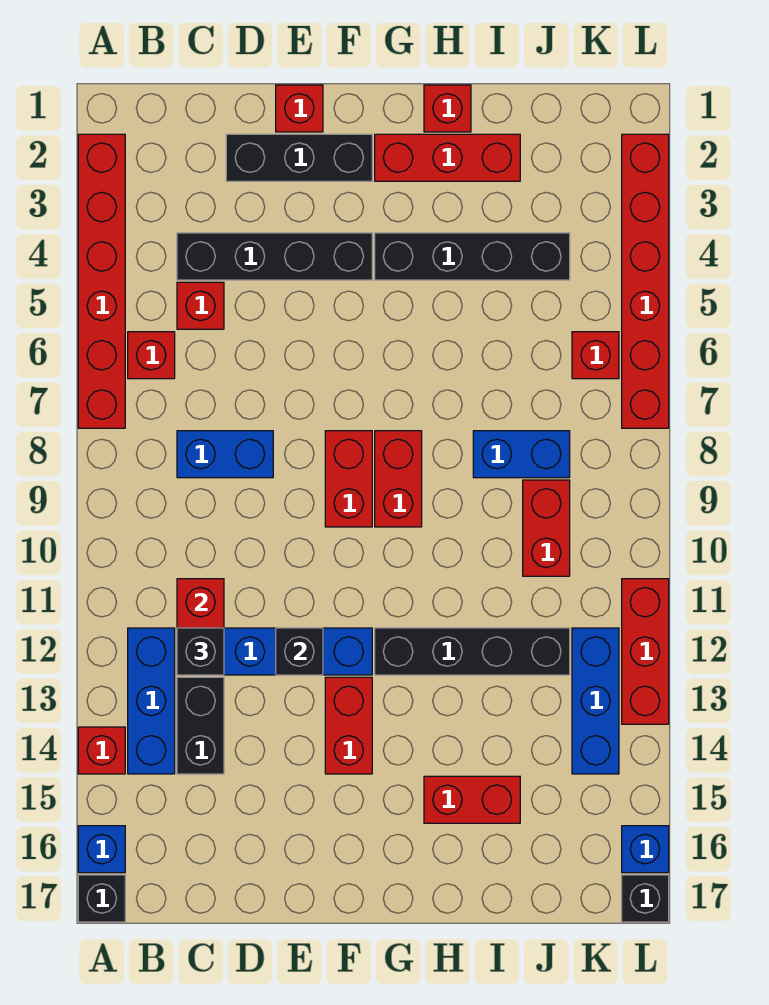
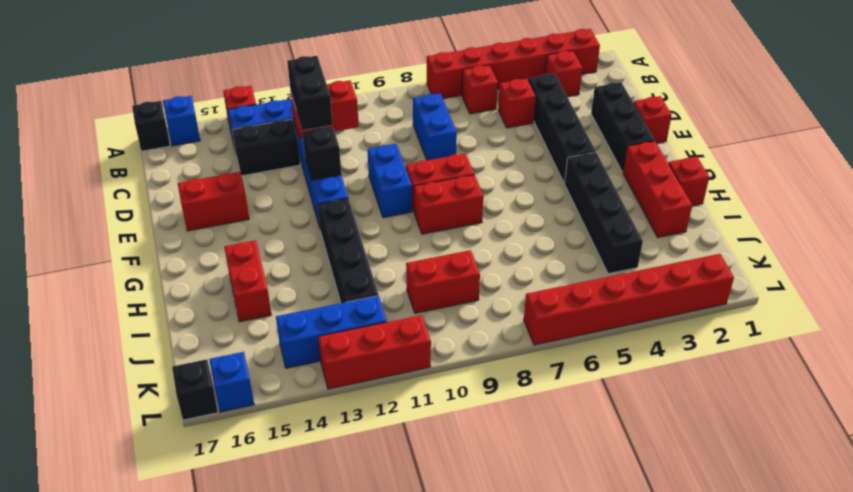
black 1x1 brick [177,628,224,675] -> black 1x2 brick [287,56,332,130]
red 1x2 brick [325,677,372,774] -> red 1x2 brick moved to [178,172,249,231]
blue 1x2 brick [473,431,570,478] -> blue 1x2 brick moved to [367,144,412,218]
red 1x1 brick [572,332,619,379] -> red 1x1 brick moved to [545,51,582,97]

